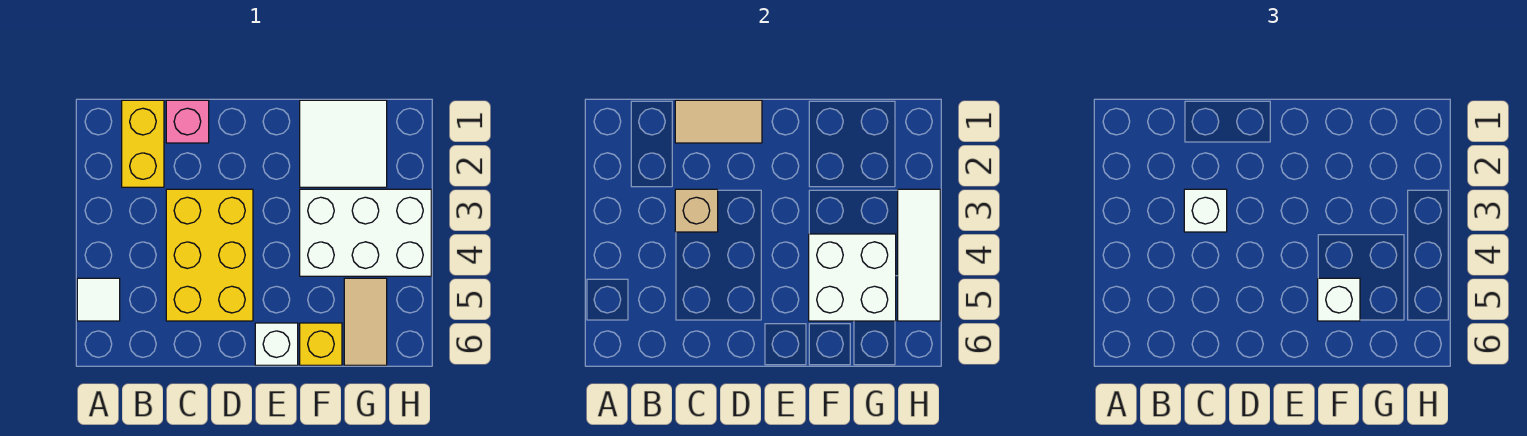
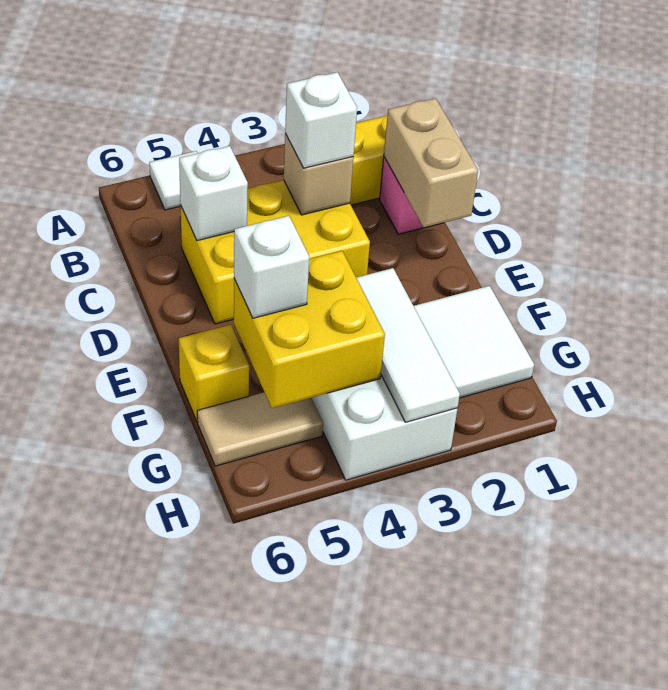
tan 1x2 tile [675,100,762,143] -> tan 1x2 brick [384,98,478,228]
white 1x1 brick [255,323,298,365] -> white 1x1 brick moved to [179,146,248,240]
white 2x2 brick [809,234,896,321] -> yellow 2x2 brick [234,251,385,408]
white 1x3 tile [898,189,940,321] -> white 1x3 tile turned to [356,268,460,422]

